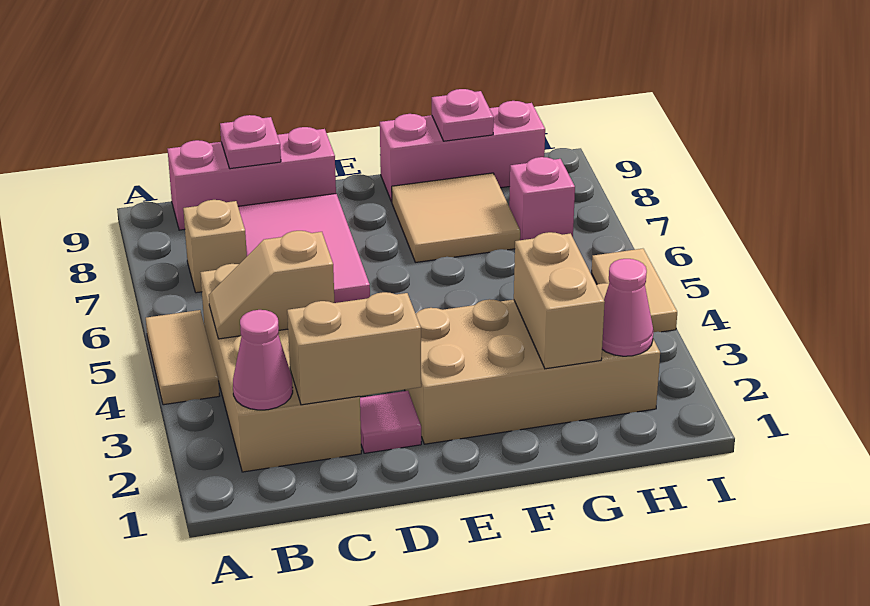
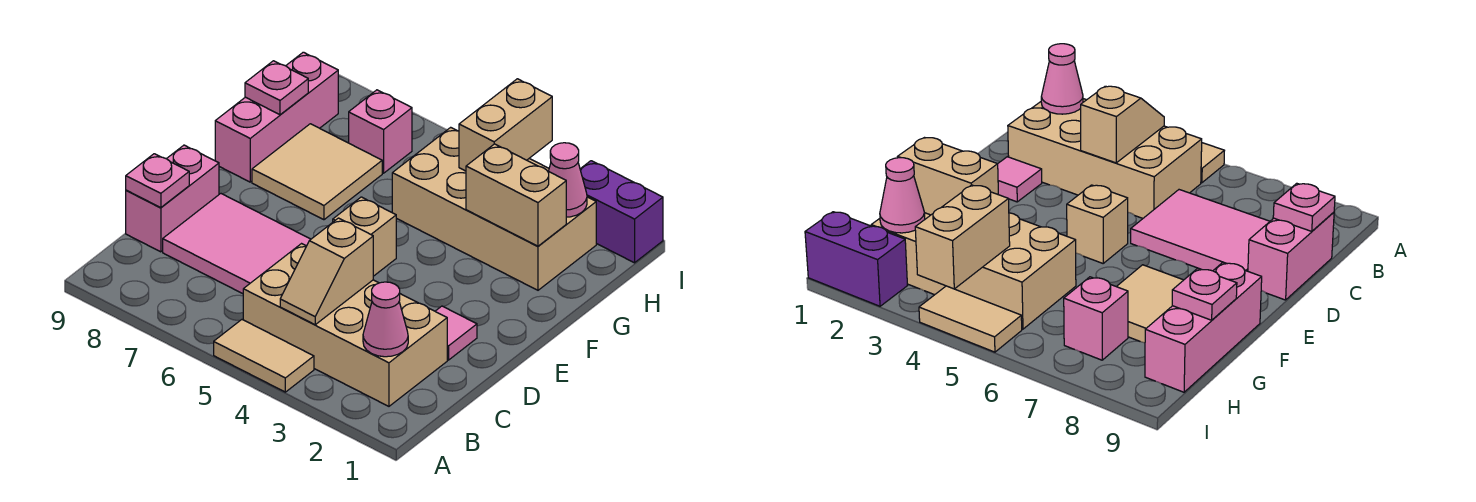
tan 1x1 brick [183,200,247,293] -> tan 1x1 brick moved to [333,197,396,276]
pink 1x3 brick [168,127,336,230] -> pink 1x2 brick [126,145,219,252]
tan 1x2 brick [287,292,421,405] -> tan 1x2 brick moved to [459,79,552,171]
tan 2x4 brick [405,283,660,444] -> tan 2x4 brick turned to [392,127,596,290]
none -> purple 1x2 brick [580,161,663,263]

